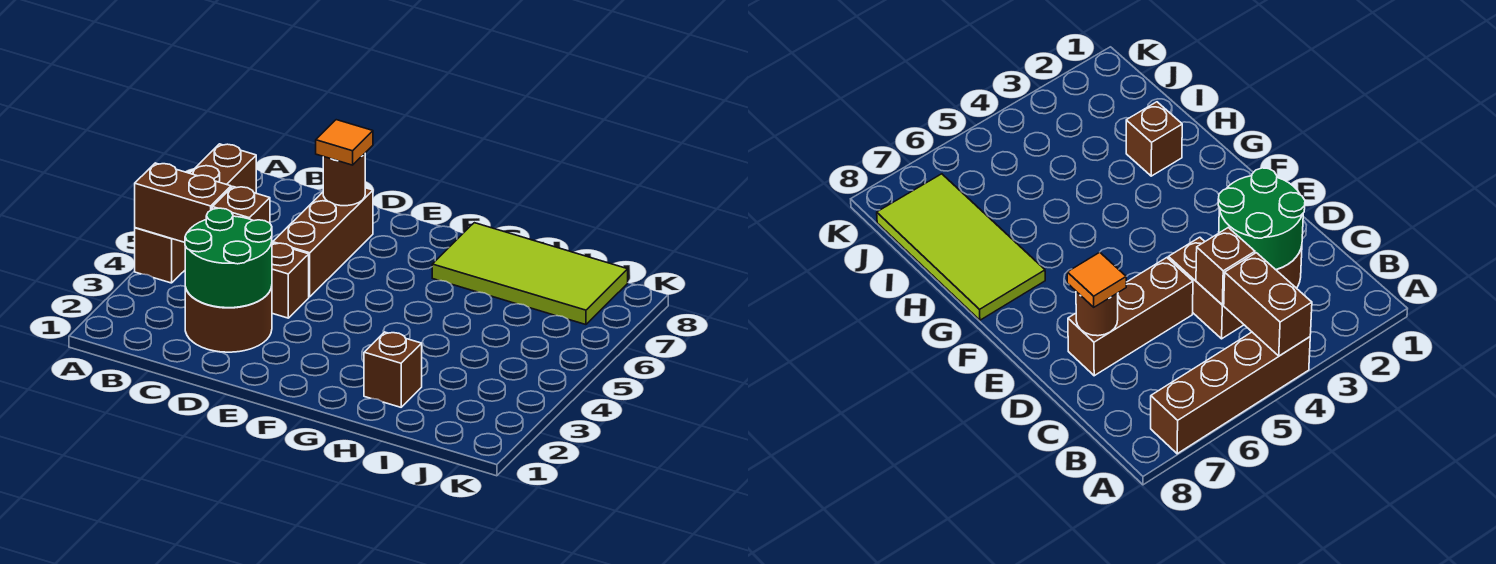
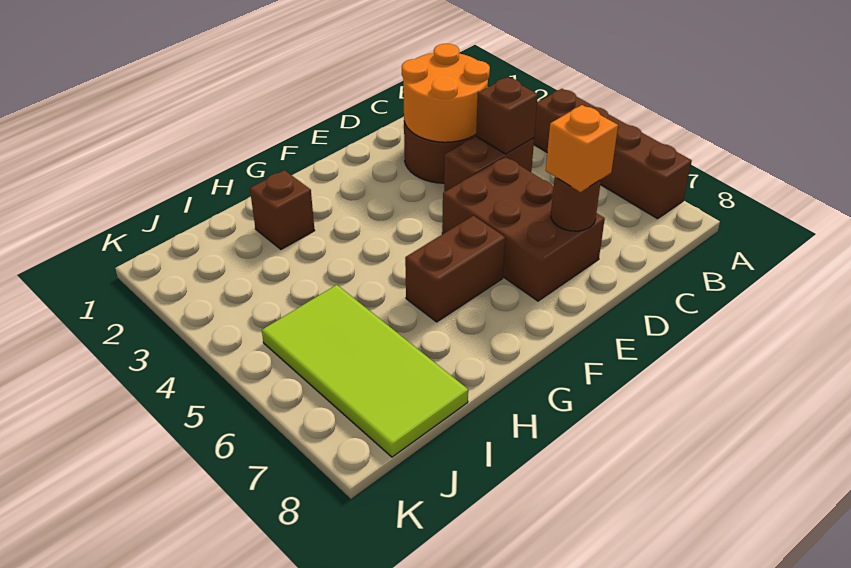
brown 1x2 brick [135,163,231,242] -> brown 1x2 brick moved to [405,216,505,322]
green 2x2 round brick [185,208,272,308] -> orange 2x2 round brick [402,44,490,142]
brown 1x3 brick [273,188,373,297] -> brown 2x3 brick [442,157,605,301]
orange 1x1 tile [316,120,373,165] -> orange 1x1 brick [546,105,618,192]
lime 2x4 tile [432,223,628,325] -> lime 2x4 tile turned to [262,285,468,457]

